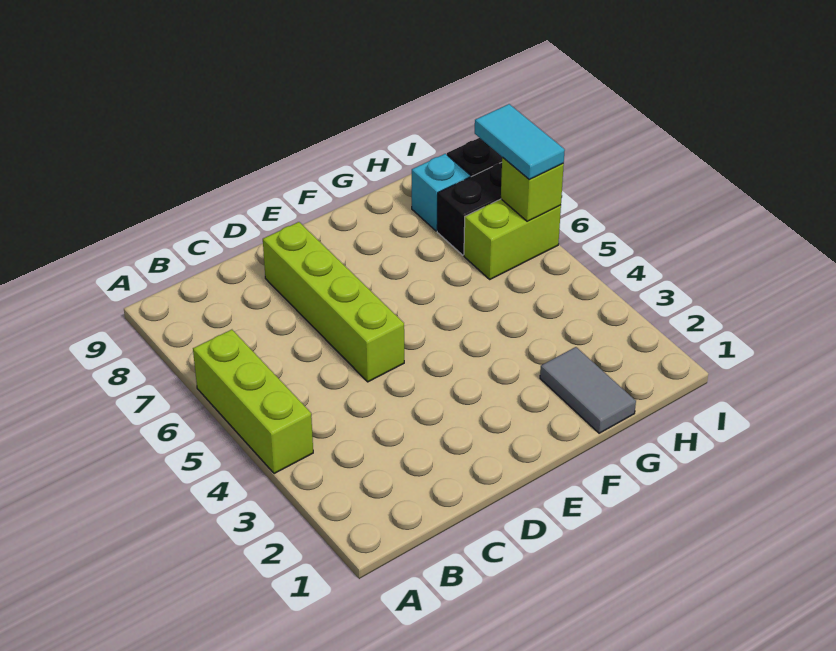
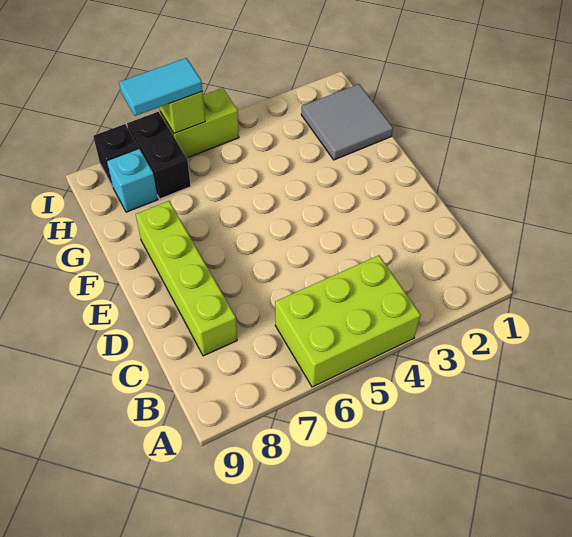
lime 1x3 brick [193,330,313,474] -> lime 2x3 brick [275,255,421,387]
lime 1x4 brick [263,222,404,382] -> lime 1x4 brick turned to [136,201,237,356]
grey 1x2 tile [540,347,636,433] -> grey 2x2 tile [301,84,393,160]
lime 1x2 brick [464,199,561,279] -> lime 1x2 brick turned to [160,88,239,158]

